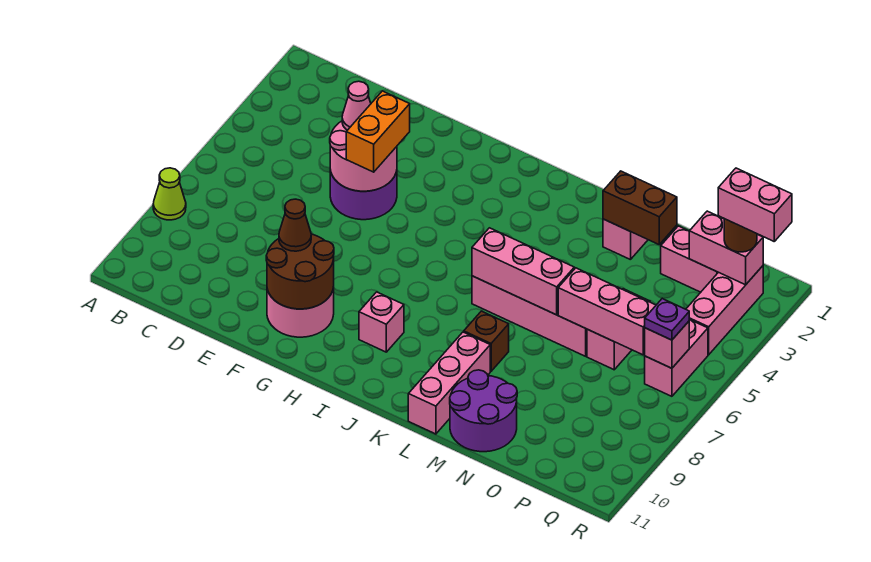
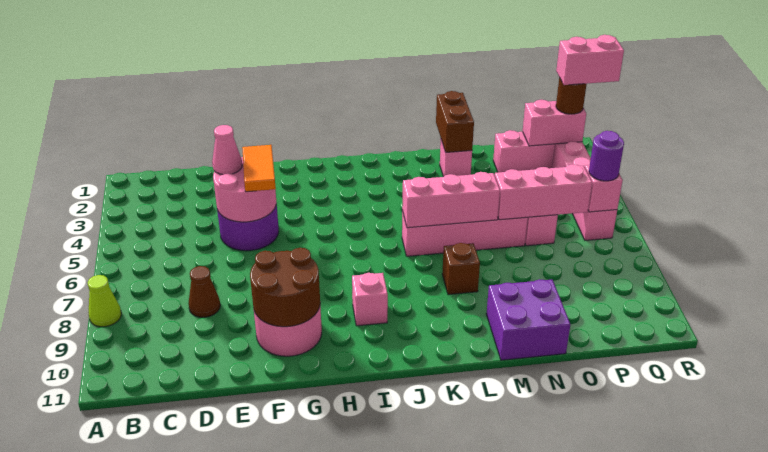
orange 1x2 brick [346,91,410,172] -> orange 1x2 tile [242,145,276,192]
brown 1x1 cone [279,199,311,251] -> brown 1x1 cone moved to [188,266,220,317]
pink 1x3 brick [408,332,490,434] -> none
brown 1x2 brick [603,171,677,244] -> brown 1x2 brick turned to [436,91,474,152]
purple 2x2 round brick [450,370,517,452] -> purple 2x2 brick [486,279,570,360]
purple 1x1 plate [645,299,689,340] -> purple 1x1 round brick [589,131,624,181]

